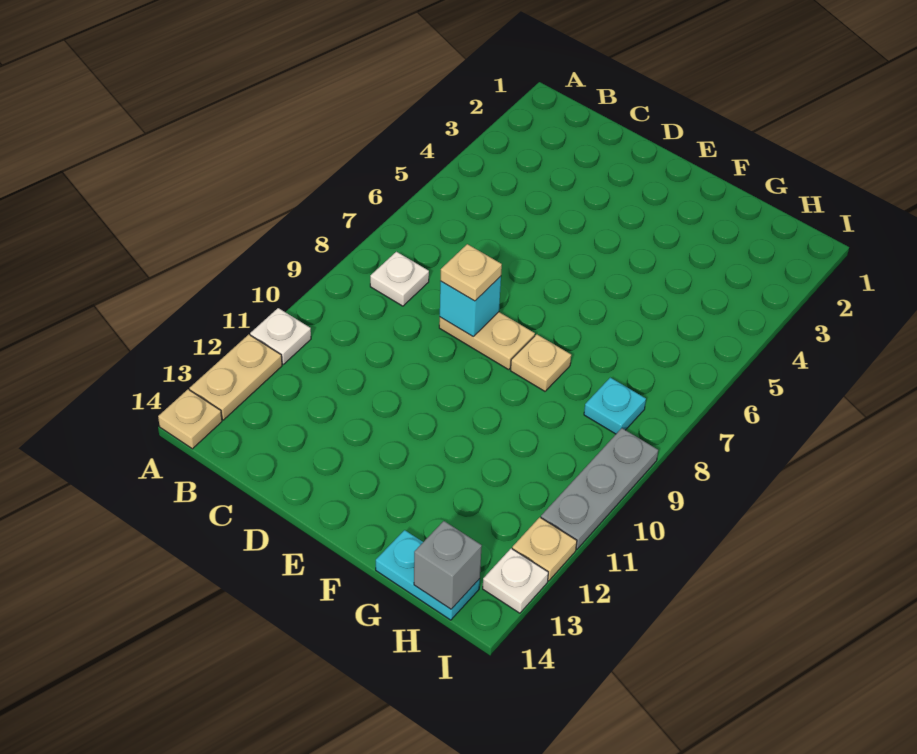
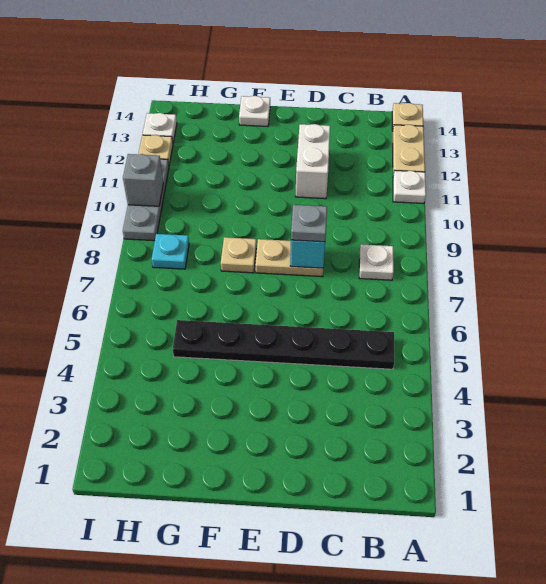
none -> black 1x6 plate [173,320,394,369]
tan 1x1 plate [440,244,502,301] -> grey 1x1 plate [291,205,327,242]
none -> white 1x2 brick [295,124,330,199]
none -> white 1x1 plate [239,96,270,127]
cyan 1x2 plate [376,530,480,620] -> none
grey 1x1 brick [414,521,482,609] -> grey 1x1 brick moved to [123,154,163,206]

